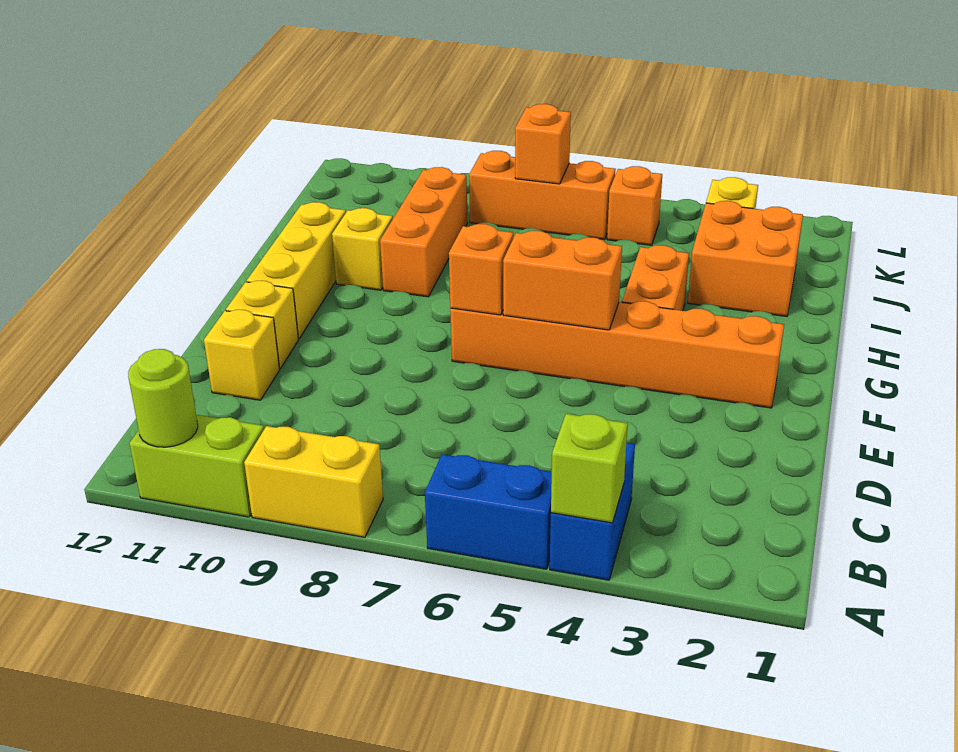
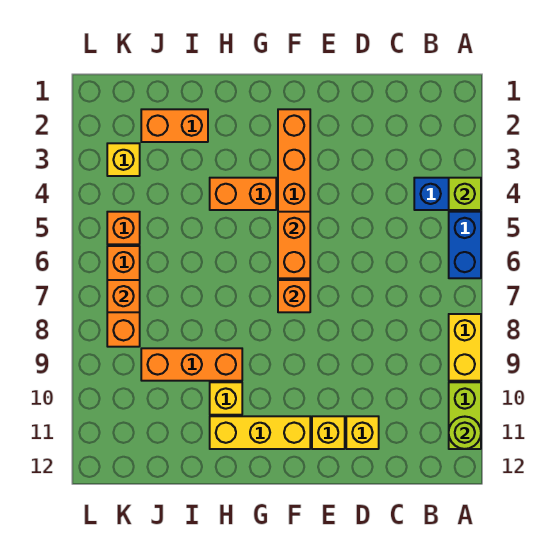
orange 2x2 brick [688,201,803,317] -> orange 1x2 brick [141,109,208,142]

